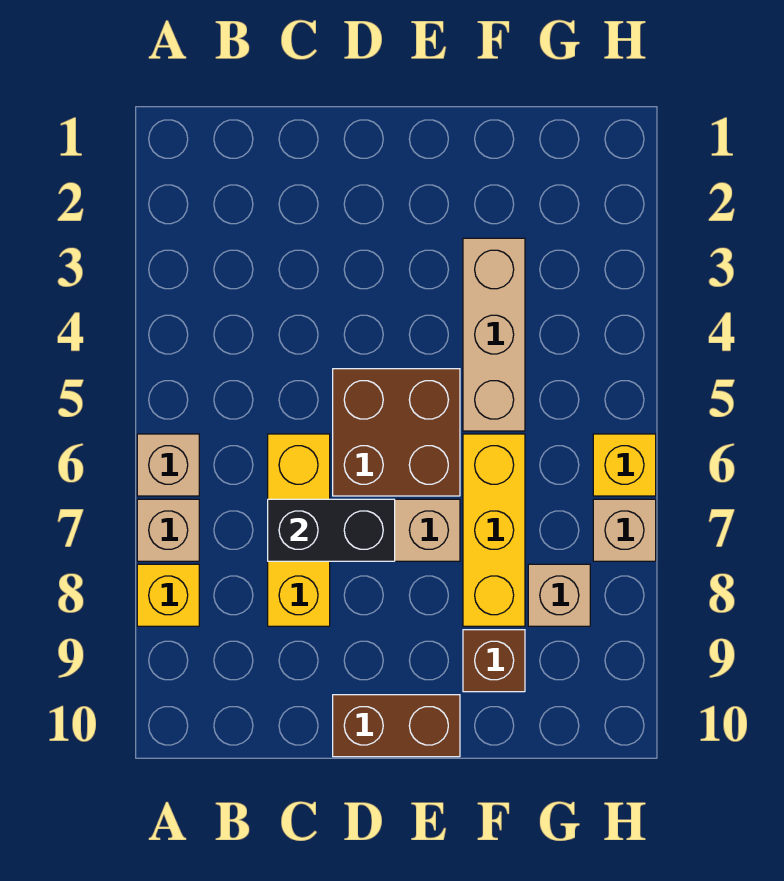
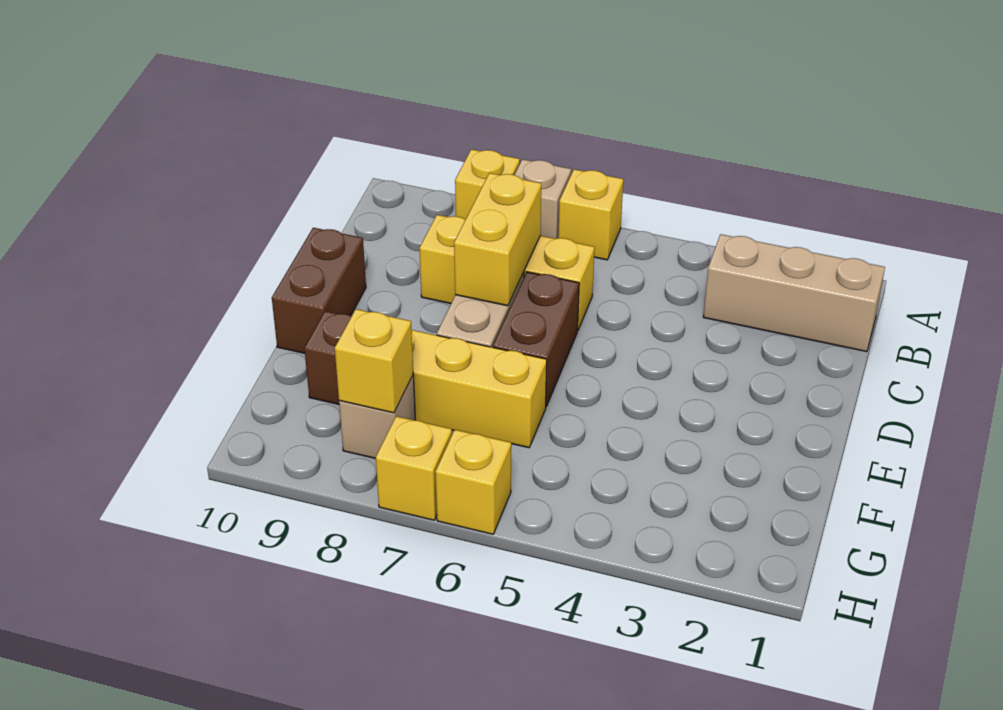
tan 1x1 brick [137,434,199,496] -> yellow 1x1 brick [558,169,623,260]
black 1x2 brick [268,499,395,561] -> yellow 1x2 brick [454,173,541,306]
brown 2x2 brick [333,369,460,496] -> brown 1x2 brick [493,272,579,406]
tan 1x3 brick [463,238,525,431] -> tan 1x3 brick moved to [703,234,885,352]
none -> yellow 1x1 brick [335,309,413,413]
tan 1x1 brick [593,499,656,561] -> yellow 1x1 brick [376,416,452,520]

